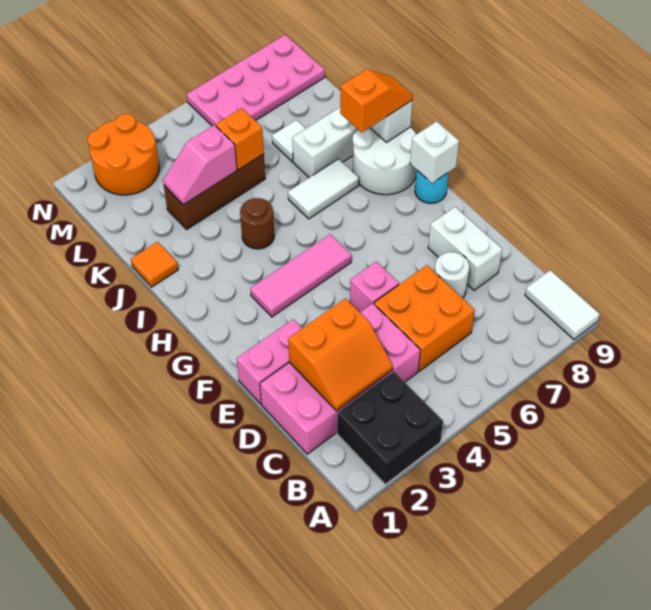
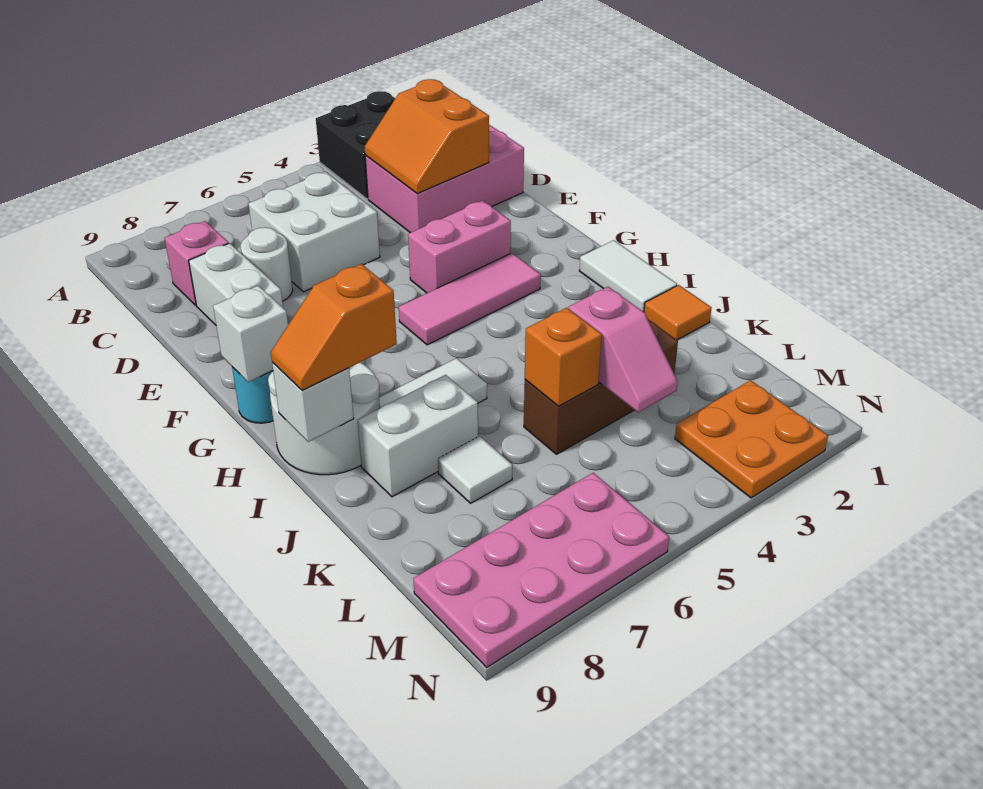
white 1x2 tile [525,270,600,339] -> white 1x2 tile moved to [579,240,677,312]
pink 2x4 brick [260,303,420,454] -> pink 2x3 brick [365,125,524,233]
orange 2x2 slope [288,299,393,411] -> orange 2x2 slope turned to [365,79,489,194]
orange 2x2 brick [374,265,475,371] -> white 2x2 brick [248,172,380,292]
pink 1x2 brick [237,319,302,404] -> pink 1x2 brick moved to [408,201,511,293]
pink 1x1 brick [350,261,399,312] -> pink 1x1 brick moved to [165,221,229,305]
brown 1x1 round brick [240,198,274,249] -> none
pink 1x2 slope [163,125,237,205] -> pink 1x2 slope turned to [568,287,678,412]
orange 2x2 round brick [88,114,159,195] -> orange 2x2 plate [675,380,828,498]

